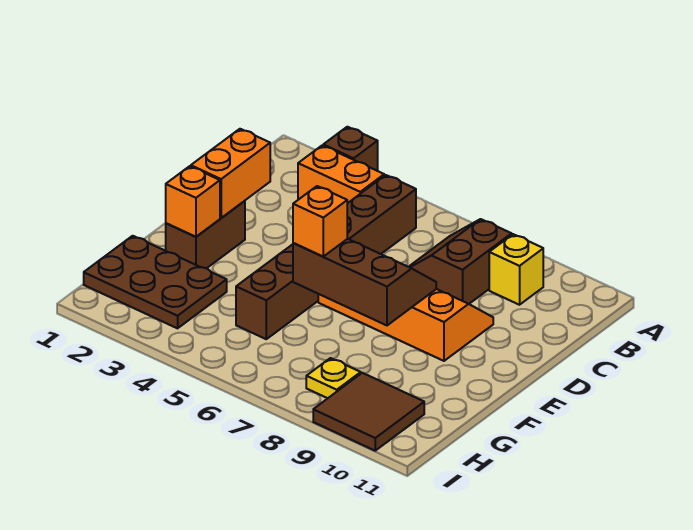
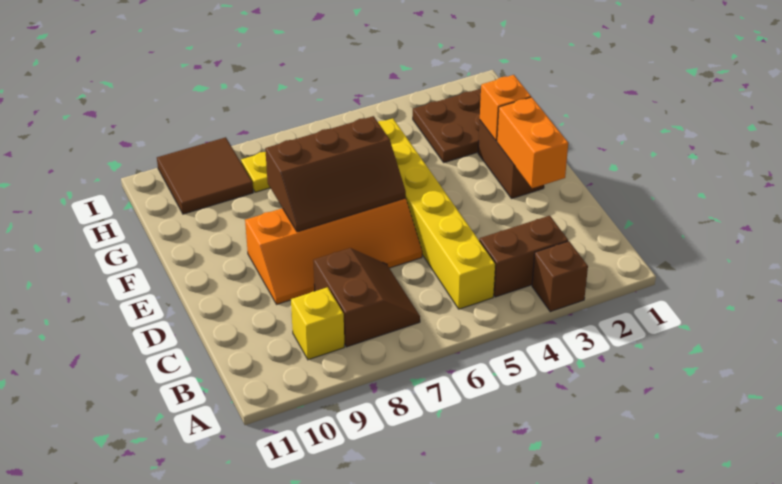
orange 1x2 brick [298,145,384,203] -> brown 1x2 brick [479,216,568,297]
brown 1x6 brick [236,175,416,339] -> yellow 1x6 brick [378,118,495,309]
orange 1x1 brick [293,186,347,257] -> none

